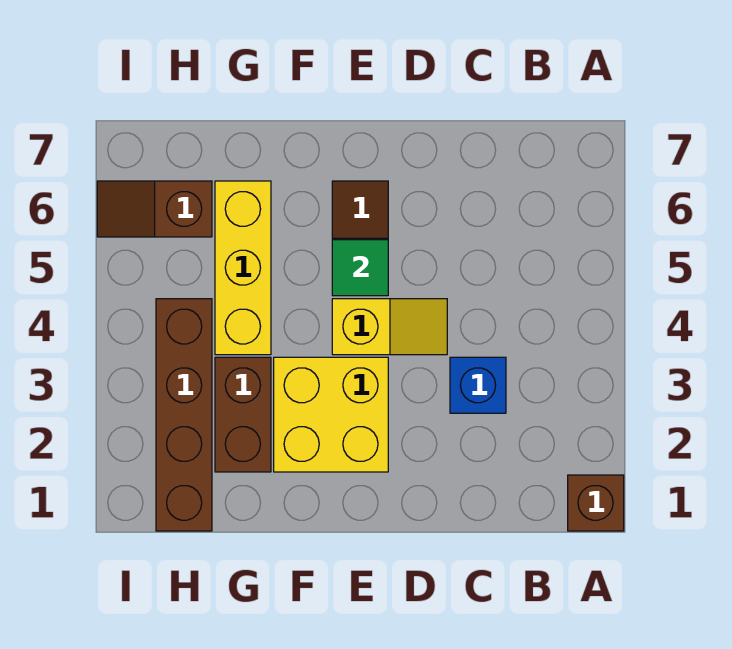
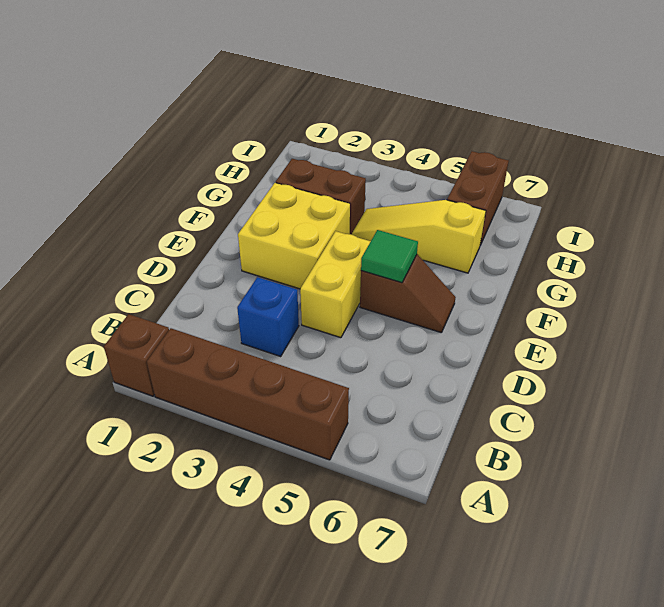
yellow 1x2 slope [332,299,447,355] -> yellow 1x2 brick [300,231,371,338]
yellow 1x3 brick [215,181,271,355] -> yellow 1x3 slope [352,200,486,273]
brown 1x4 brick [156,299,212,531] -> brown 1x4 brick moved to [147,328,349,460]
brown 1x2 slope [97,181,212,237] -> brown 1x2 brick [447,151,509,245]

